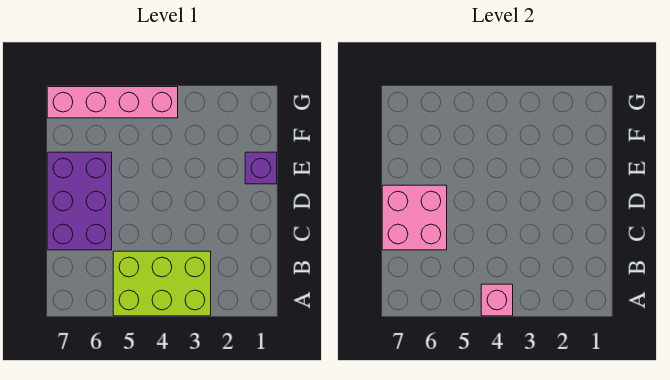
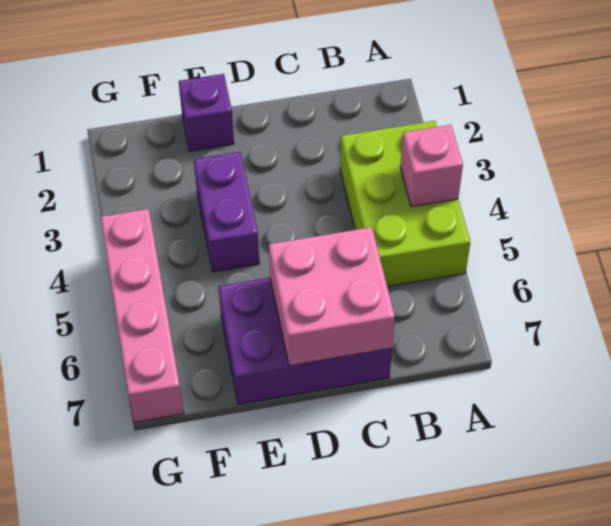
none -> purple 1x2 brick [194,152,259,272]

